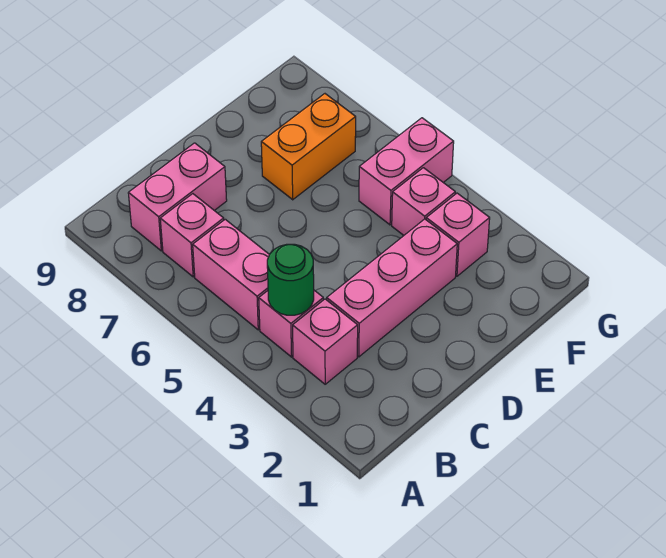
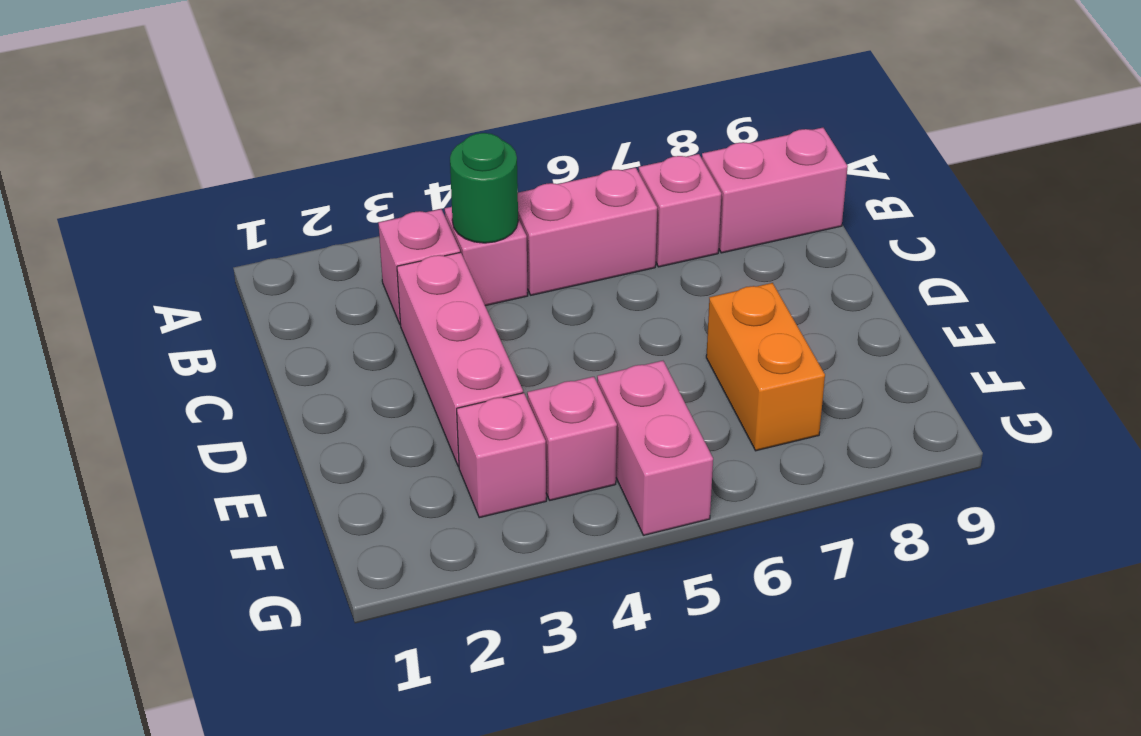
pink 1x2 brick [128,143,227,251] -> pink 1x2 brick turned to [702,128,848,253]

